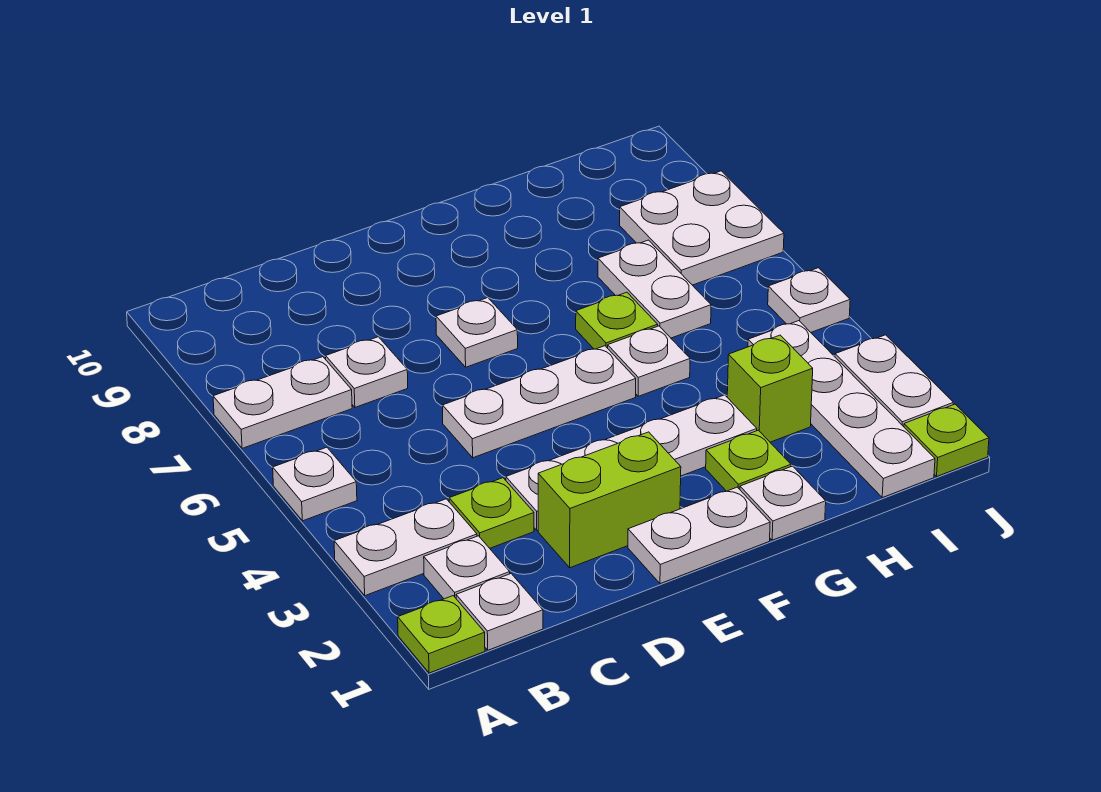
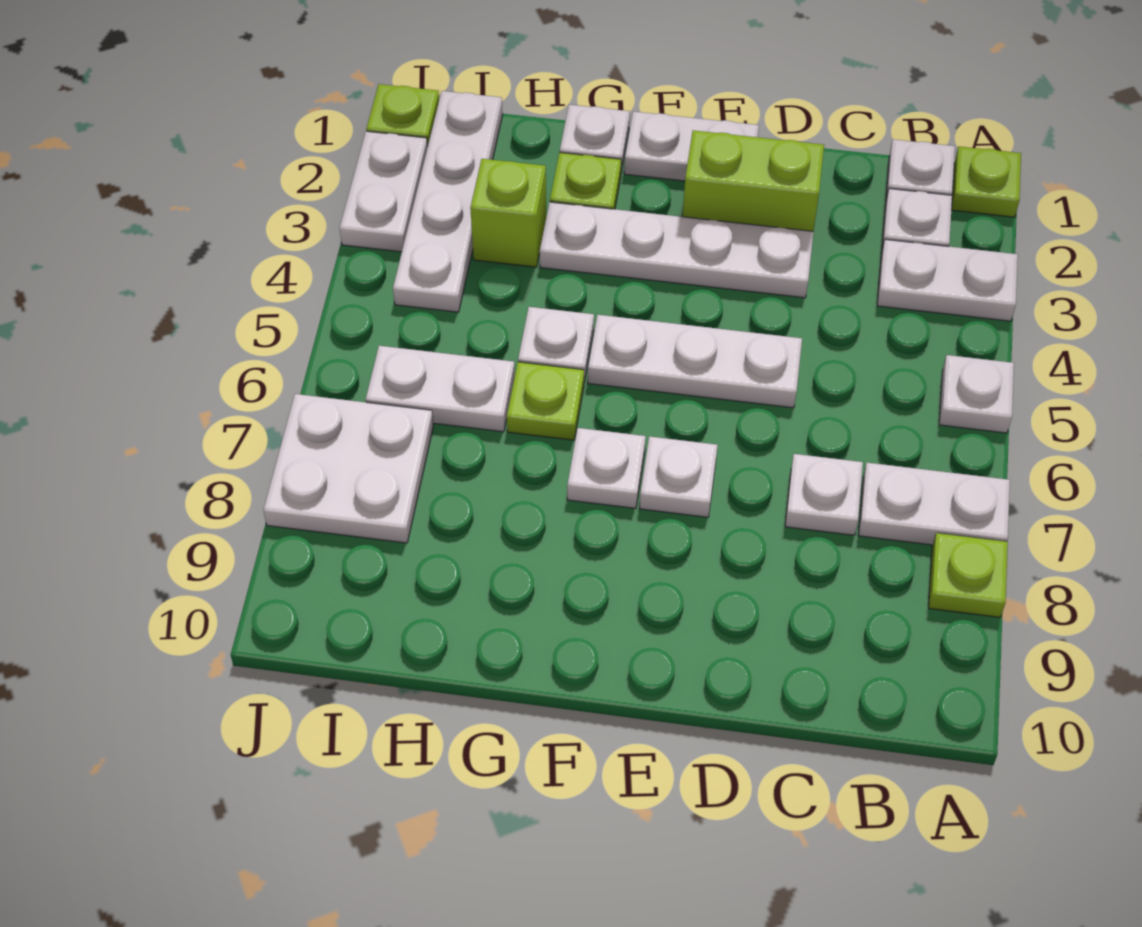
lime 1x1 plate [449,478,534,548] -> lime 1x1 plate moved to [929,533,1008,617]
white 1x2 plate [598,240,711,338] -> white 1x2 plate turned to [366,346,515,432]
white 1x1 plate [768,268,850,332] -> white 1x1 plate moved to [567,428,646,508]

